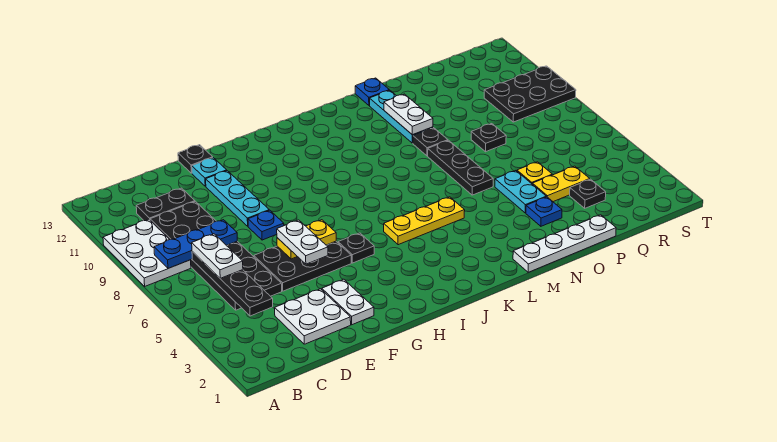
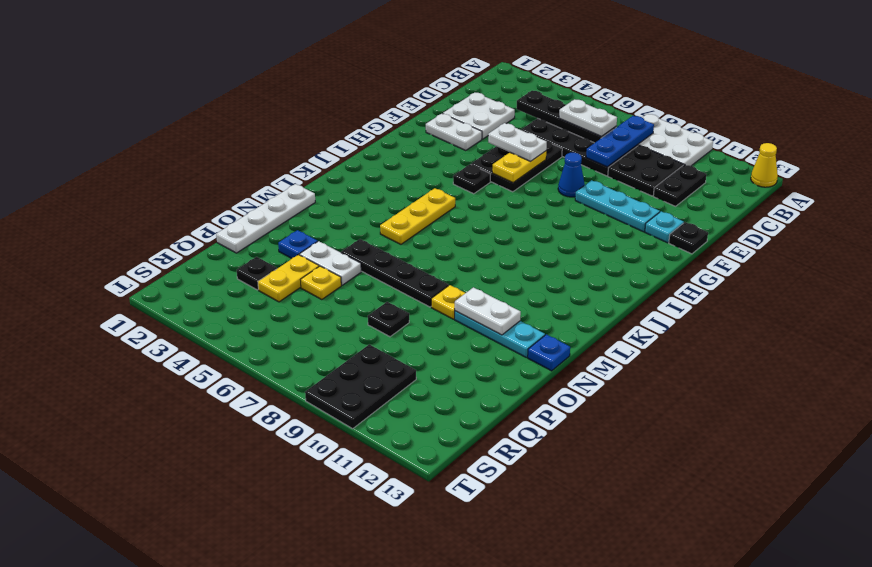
none -> yellow 1x1 cone [751,143,778,187]
blue 1x1 plate [248,210,284,240] -> blue 1x1 cone [558,153,585,197]
black 1x3 plate [428,140,493,195] -> black 1x4 plate [341,239,449,307]
black 1x1 plate [413,128,448,156] -> yellow 1x1 plate [431,285,465,319]
cyan 1x2 plate [495,171,546,213] -> white 1x2 plate [299,241,361,285]

